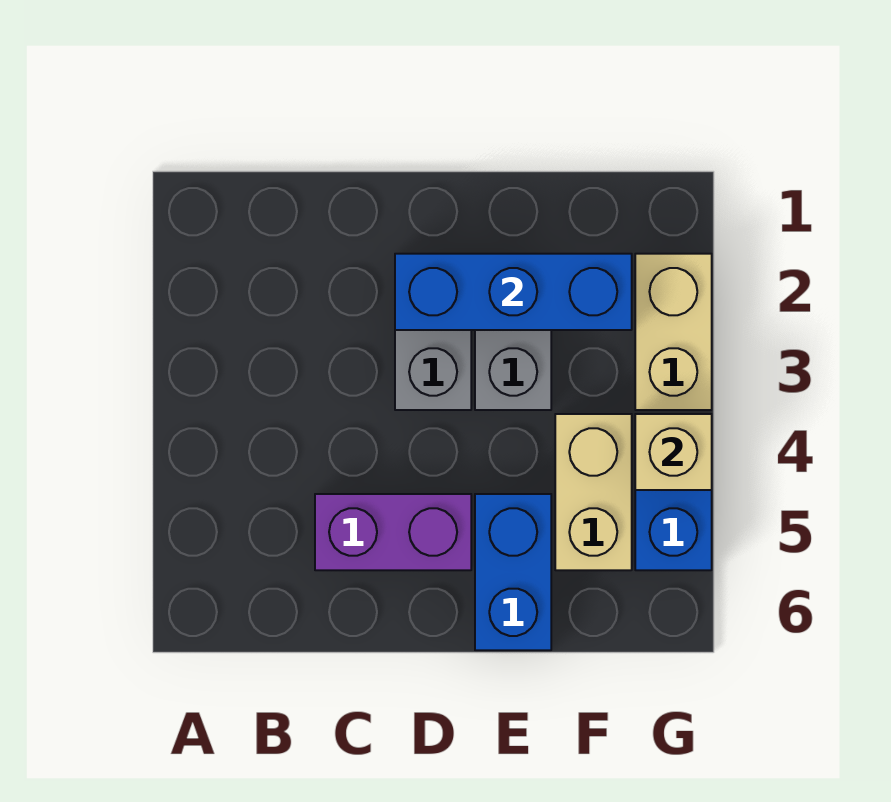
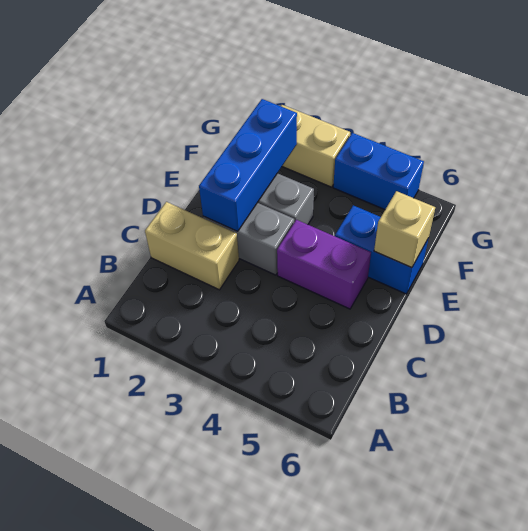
purple 1x2 brick [315,494,471,570] -> purple 1x2 brick turned to [277,220,371,309]
tan 1x2 brick [555,414,632,570] -> tan 1x2 brick moved to [145,202,239,290]
tan 1x1 brick [635,414,712,490] -> tan 1x1 brick moved to [374,191,435,268]

